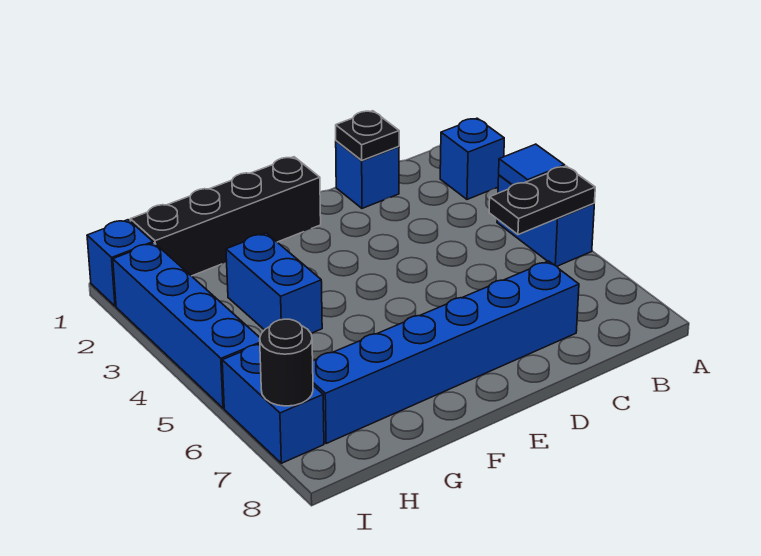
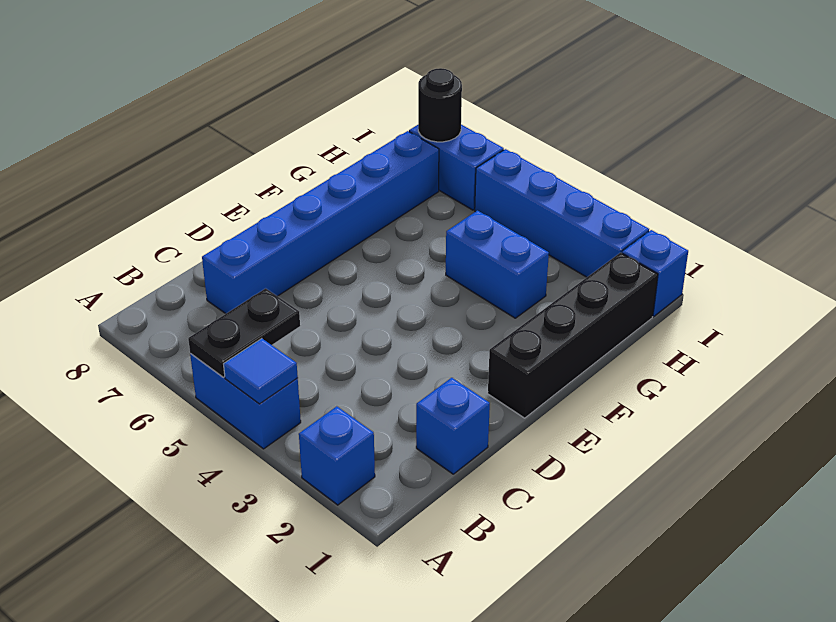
black 1x1 plate [336,111,399,160] -> none

